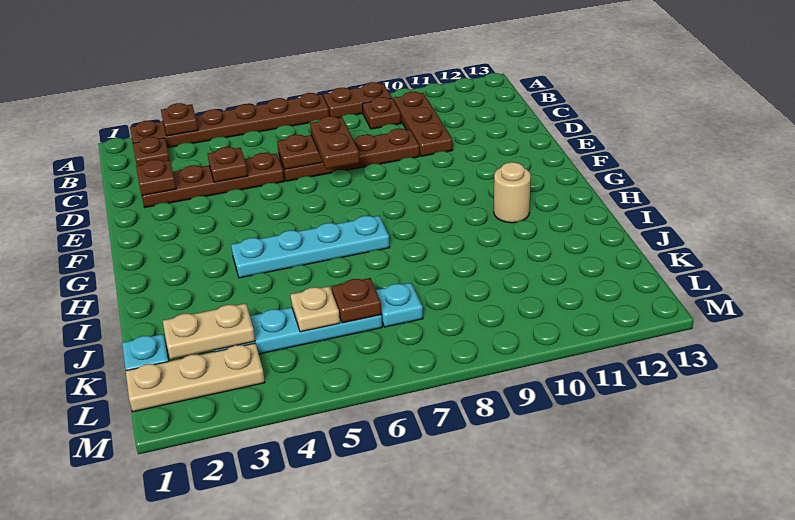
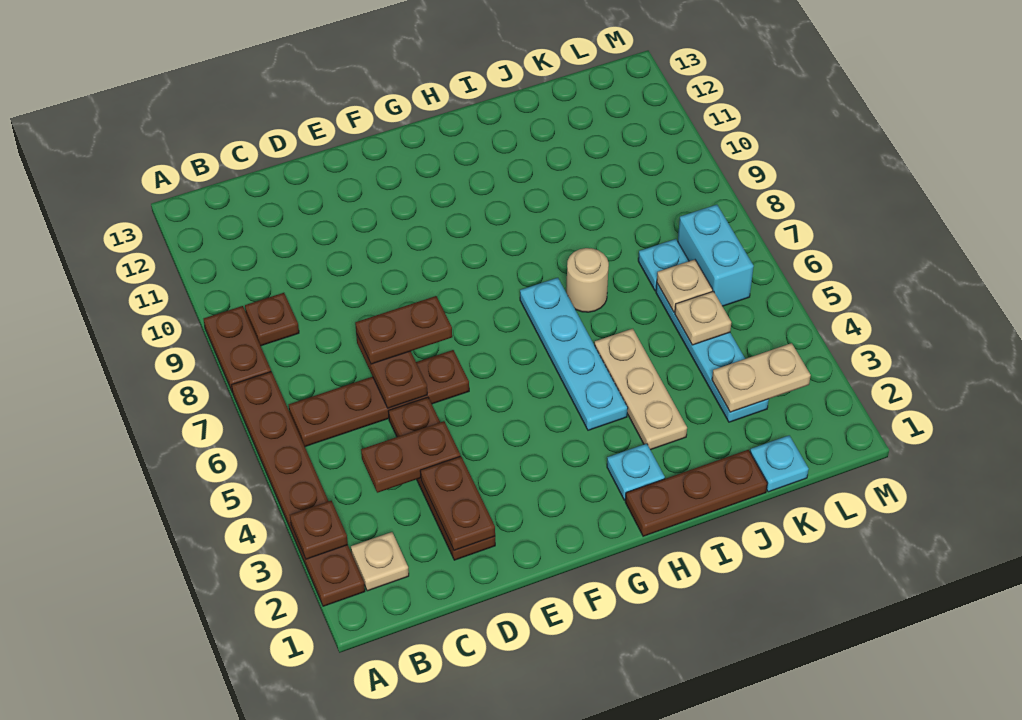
brown 1x1 plate [133,137,170,166] -> tan 1x1 plate [351,532,409,591]
brown 1x3 plate [394,92,453,156] -> brown 1x3 plate moved to [625,450,767,536]
brown 1x1 plate [136,160,176,195] -> brown 1x2 plate [420,456,495,551]
brown 1x1 plate [208,147,248,182] -> brown 1x2 plate [361,421,460,493]
brown 1x4 plate [279,129,420,181] -> brown 1x4 plate turned to [289,350,469,447]
none -> cyan 1x1 plate [607,444,665,500]
tan 1x1 round brick [494,162,531,223] -> tan 1x1 round brick moved to [566,248,609,312]
tan 1x2 plate [163,303,255,359] -> tan 1x2 plate turned to [712,343,811,412]
brown 1x1 plate [332,278,382,323] -> tan 1x1 plate [657,260,713,312]
tan 1x3 plate [126,343,265,412] -> tan 1x3 plate moved to [594,329,687,450]
none -> cyan 1x2 brick [678,205,754,306]

